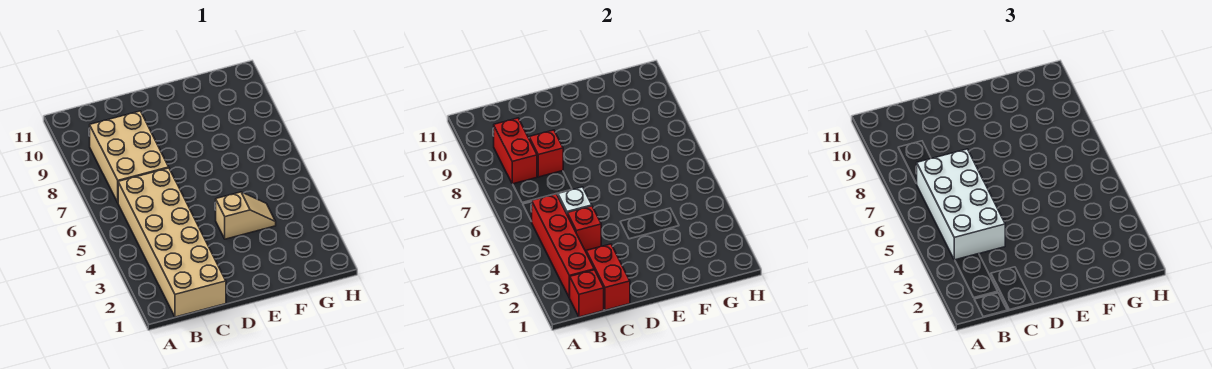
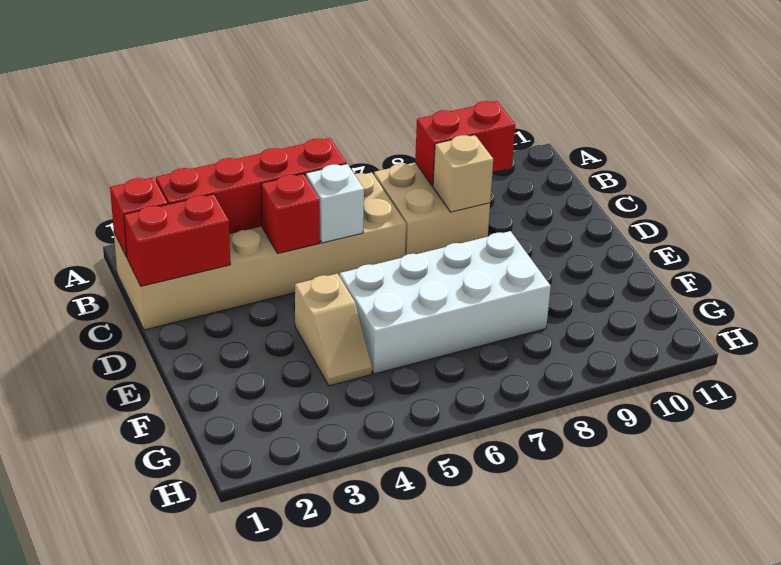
white 2x4 brick [916,149,1005,260] -> white 2x4 brick moved to [340,231,551,374]
tan 2x3 brick [90,111,169,202] -> tan 2x2 brick [374,163,490,255]
red 1x1 brick [529,130,563,177] -> tan 1x1 brick [433,135,493,212]

